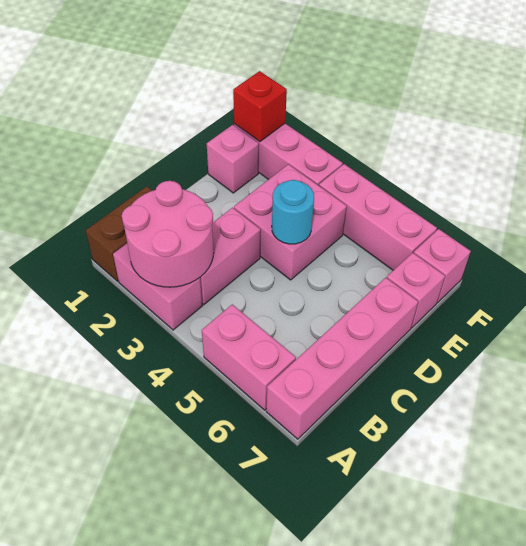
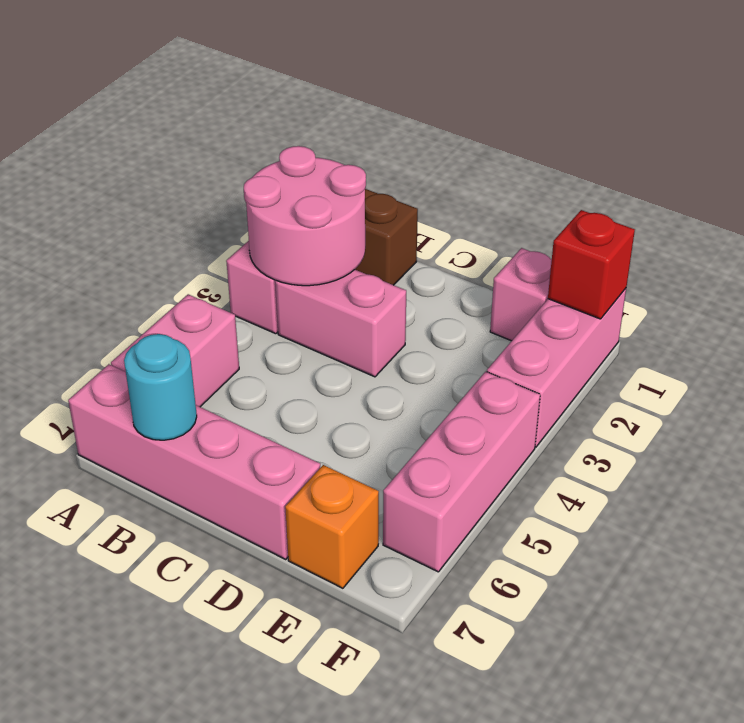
pink 2x2 brick [234,164,347,280] -> none
cyan 1x1 round brick [272,180,314,244] -> cyan 1x1 round brick moved to [124,334,197,440]
pink 1x1 brick [387,253,445,328] -> orange 1x1 brick [285,465,379,588]
pink 1x1 brick [414,229,471,303] -> none

